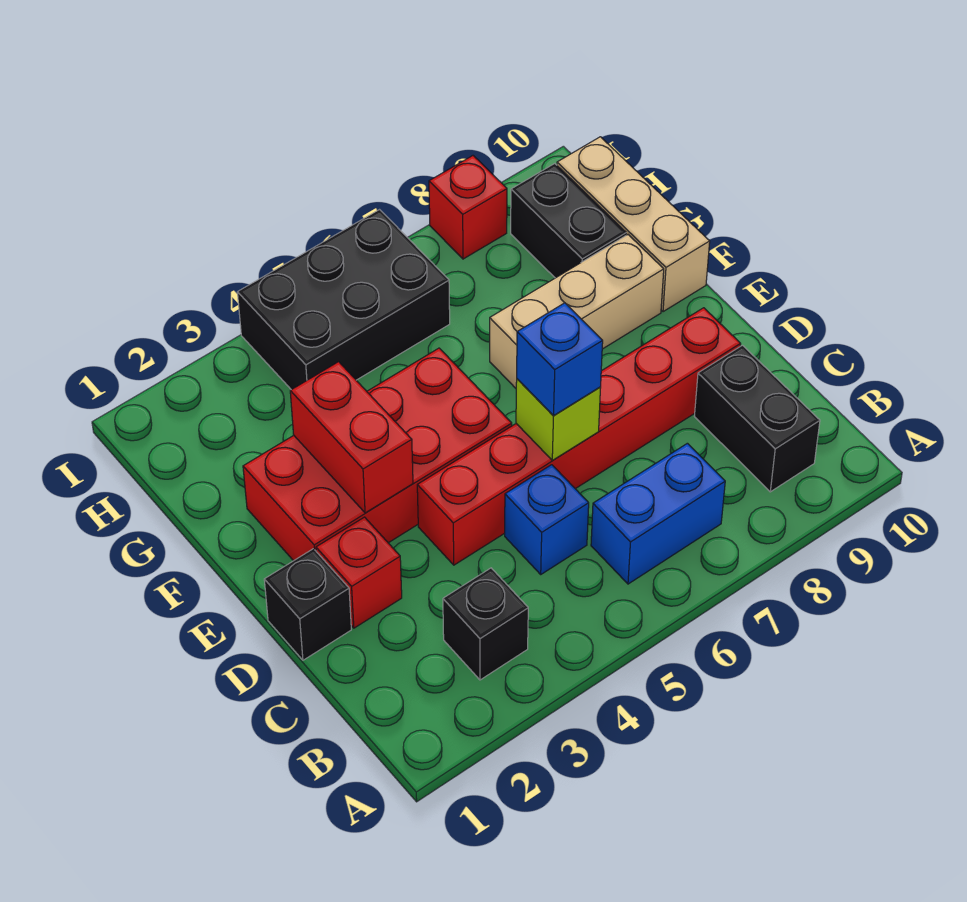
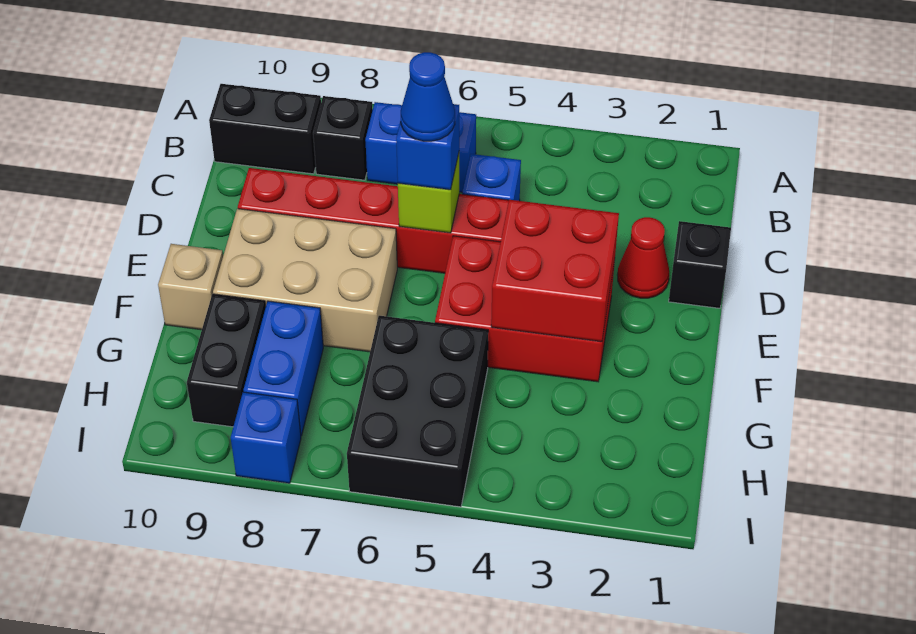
black 1x1 brick [443,568,528,680] -> black 1x1 brick moved to [313,96,373,180]
black 1x2 brick [694,345,820,492] -> black 1x2 brick turned to [209,84,321,174]
red 1x1 brick [316,517,402,628] -> red 1x1 cone [618,217,669,298]
none -> blue 1x1 cone [401,52,455,141]
red 2x4 brick [243,348,512,561] -> red 2x3 brick [435,236,615,382]
red 1x2 brick [290,362,413,513] -> red 2x2 brick [491,200,619,342]
tan 1x3 brick [490,235,664,388] -> tan 2x3 brick [213,209,397,352]
tan 1x3 brick [557,137,710,312] -> tan 1x1 brick [158,244,223,330]
none -> blue 1x2 brick [243,301,323,436]
black 2x3 brick [237,210,450,390] -> black 2x3 brick turned to [347,316,488,507]
red 1x1 brick [429,156,507,259] -> blue 1x1 brick [231,392,301,483]

